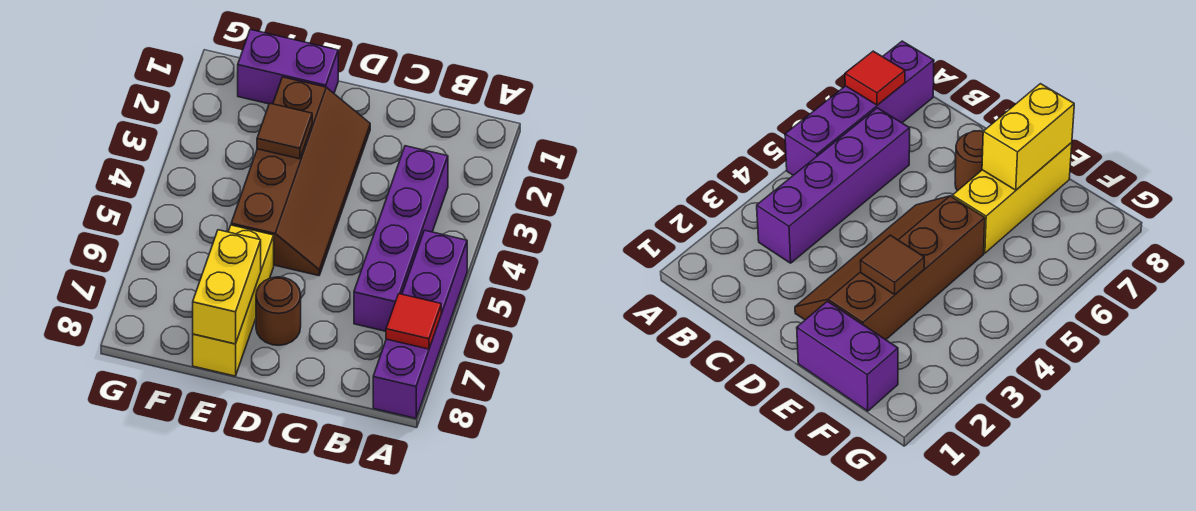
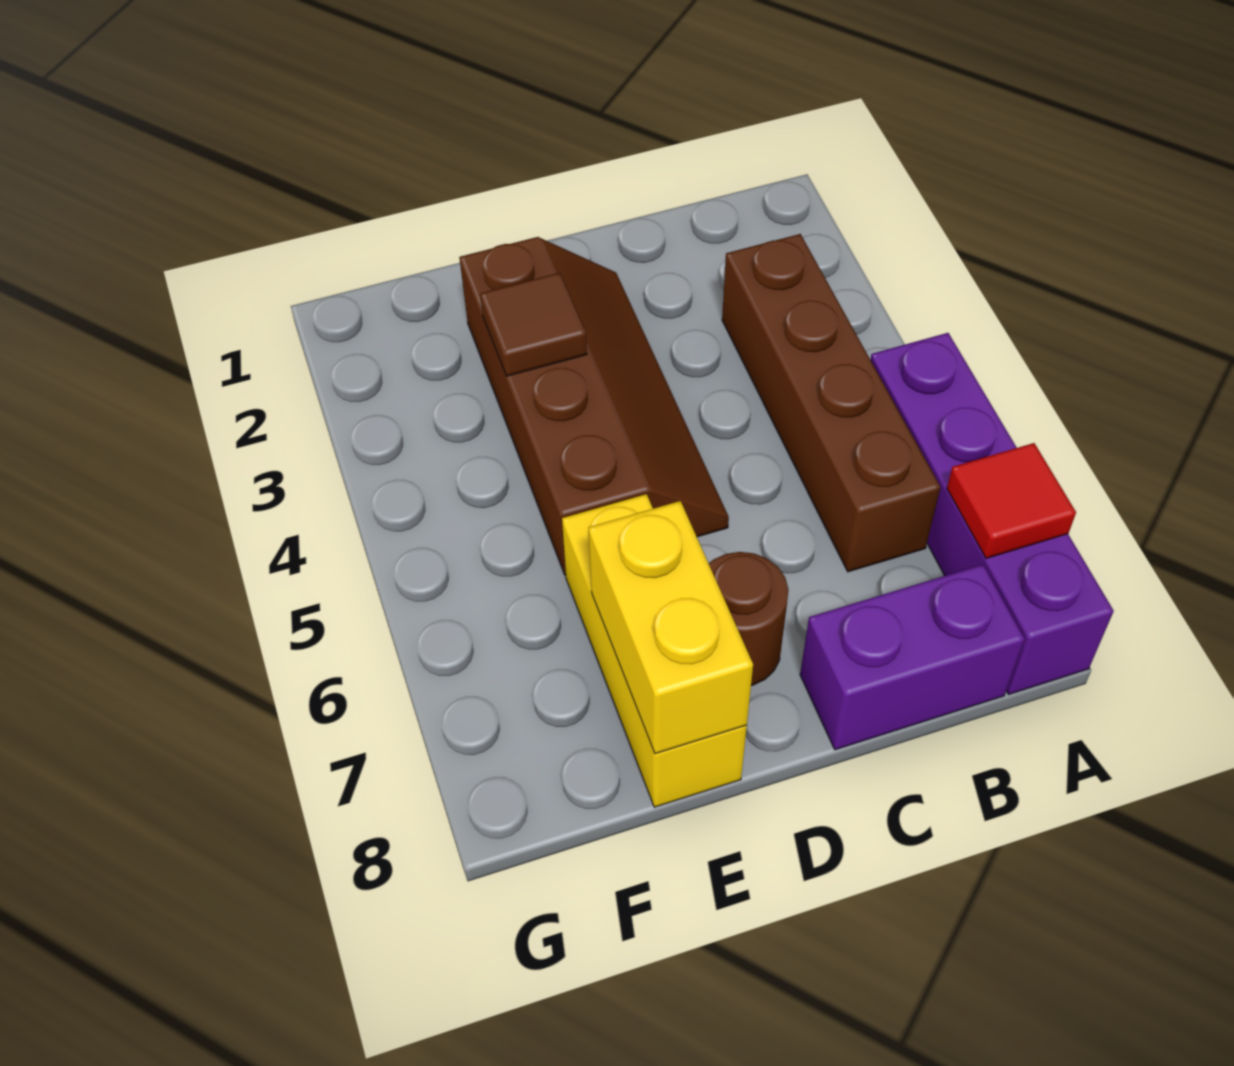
purple 1x4 brick [354,146,448,331] -> brown 1x4 brick [722,234,941,572]
purple 1x2 brick [238,29,338,104] -> purple 1x2 brick moved to [800,564,1025,750]

